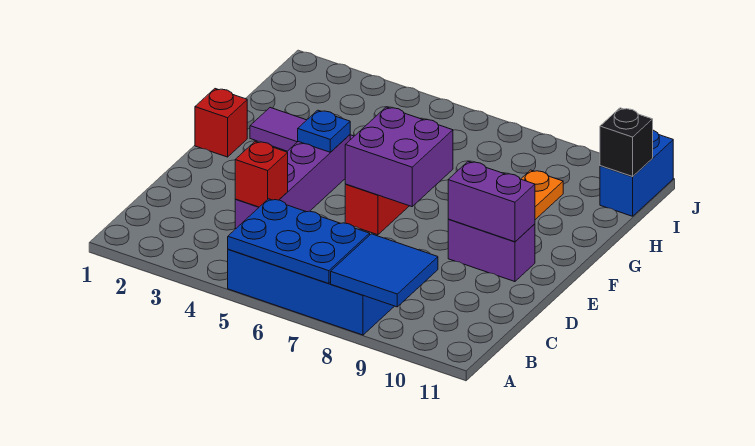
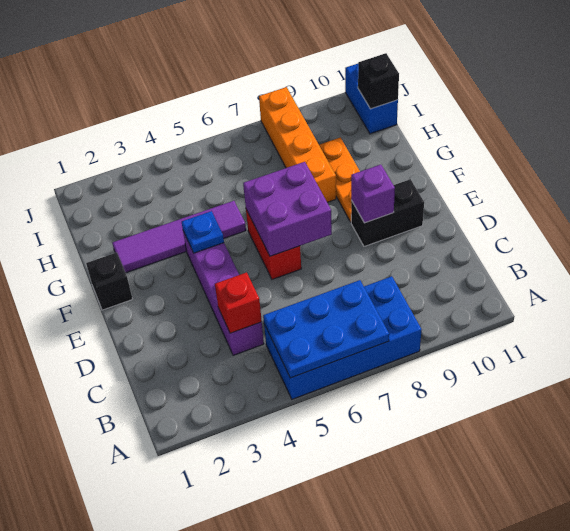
blue 2x2 tile [331,234,438,307] -> none
purple 1x2 brick [448,219,535,282] -> black 1x2 brick [351,179,424,247]
purple 1x2 brick [448,161,535,242] -> purple 1x1 brick [351,165,395,223]
red 1x1 brick [195,89,247,157] -> black 1x1 brick [86,252,132,310]
none -> orange 1x4 brick [259,87,336,202]

